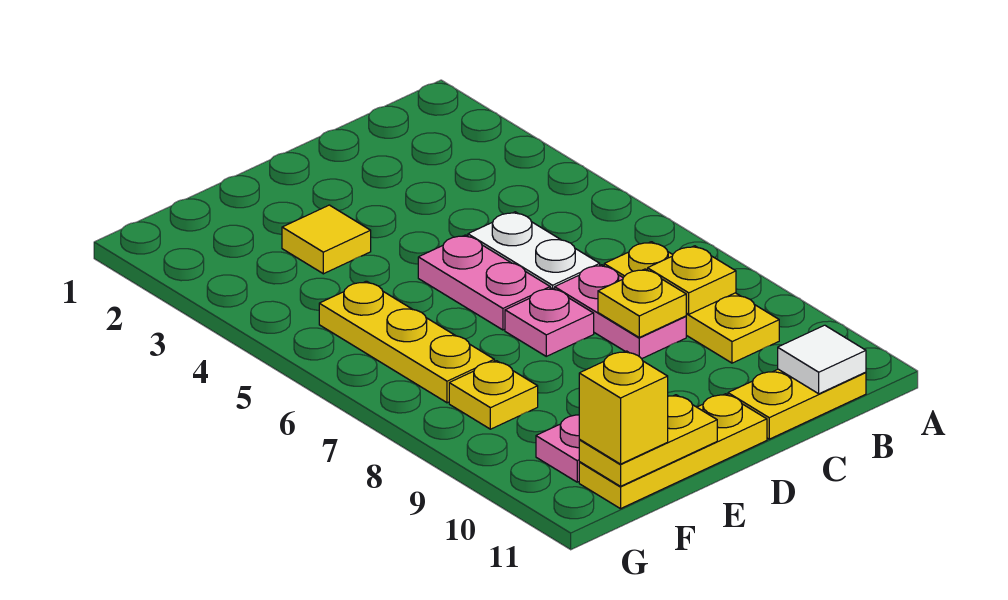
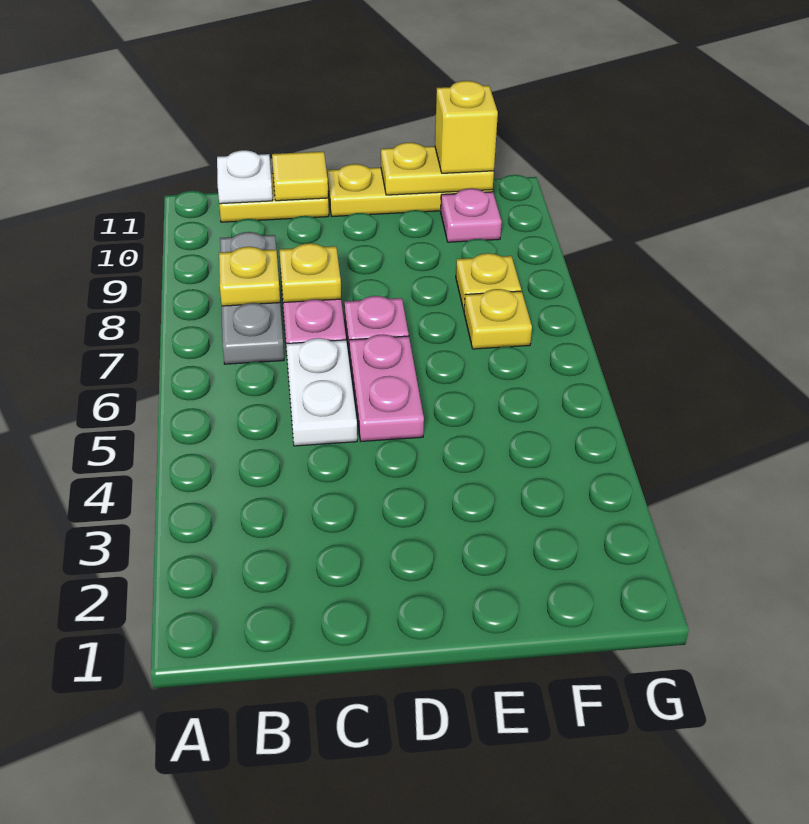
yellow 1x3 plate [604,242,779,363] -> grey 1x3 plate [220,232,284,364]
white 1x1 tile [778,325,866,394] -> white 1x1 plate [217,150,273,204]
yellow 1x1 tile [282,205,371,274] -> yellow 1x1 tile moved to [272,151,328,201]
yellow 1x3 plate [319,281,494,403] -> yellow 1x1 plate [464,289,532,349]

